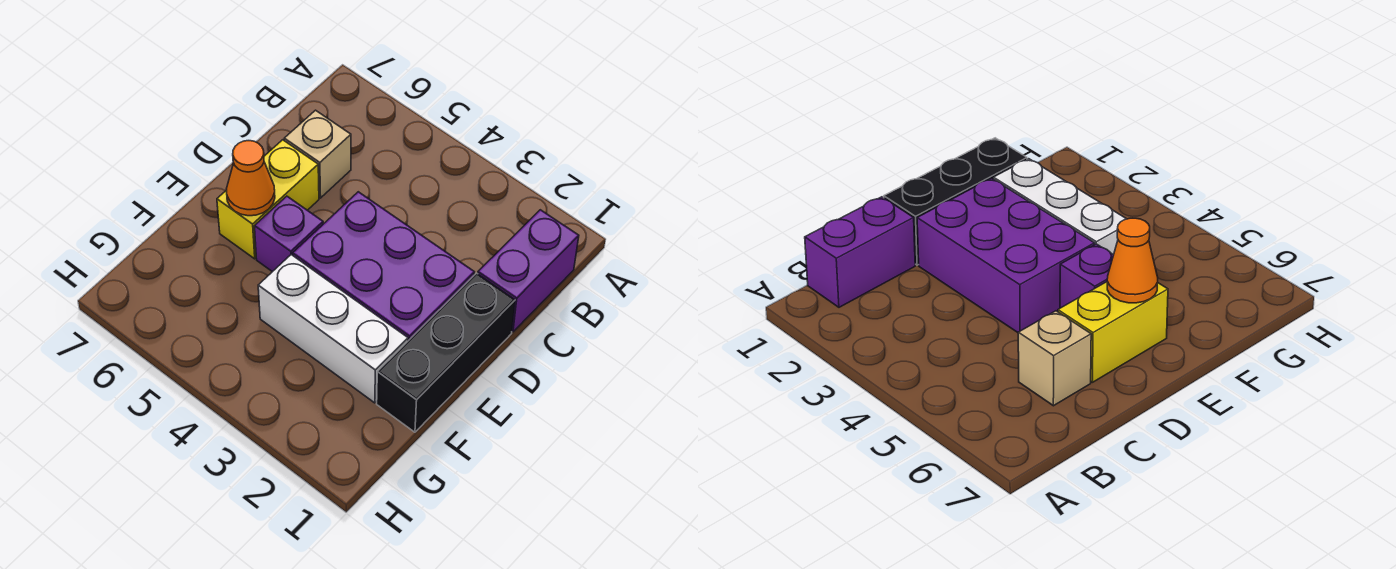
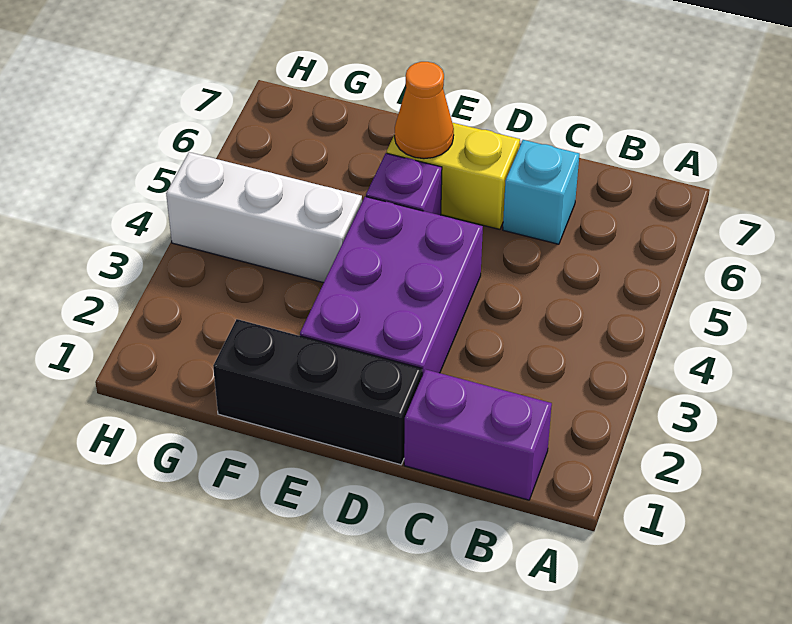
tan 1x1 brick [284,110,351,198] -> cyan 1x1 brick [503,140,579,244]
white 1x3 brick [258,255,408,403] -> white 1x3 brick turned to [166,152,362,283]

